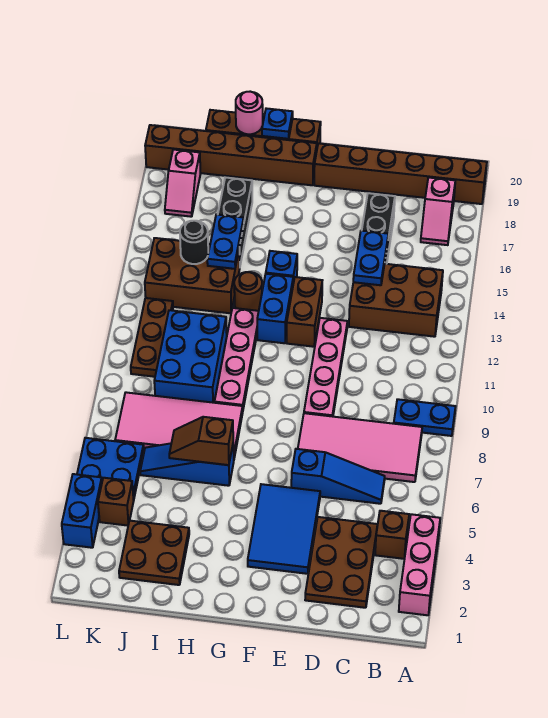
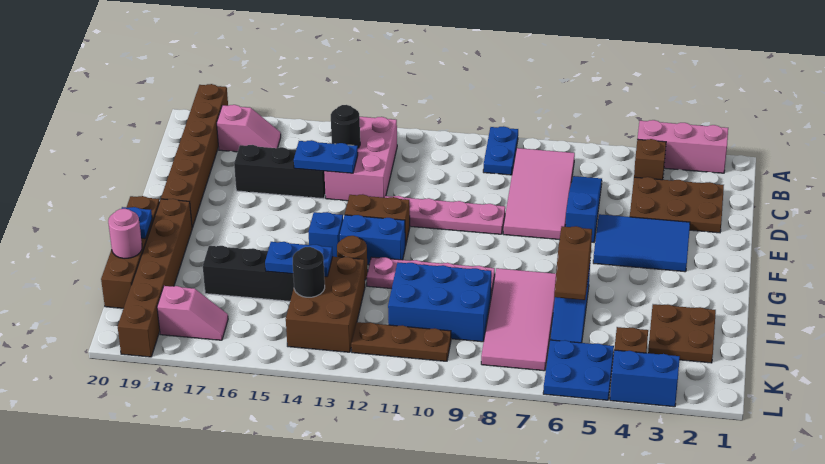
brown 2x3 brick [349,264,443,337] -> pink 2x3 brick [324,117,397,201]
none -> black 1x1 round brick [331,105,360,148]

